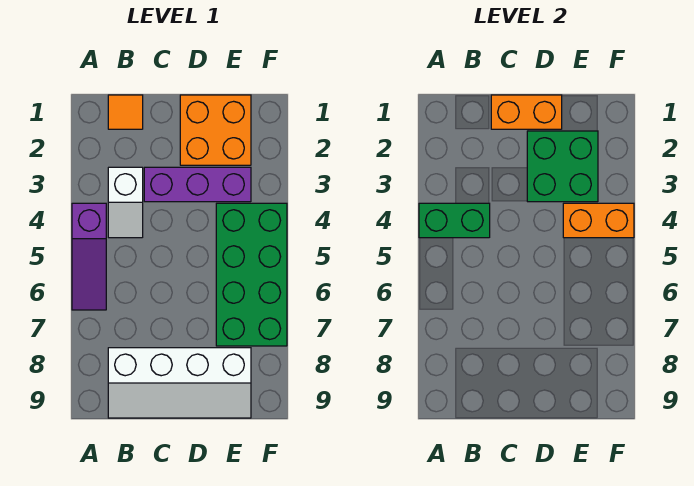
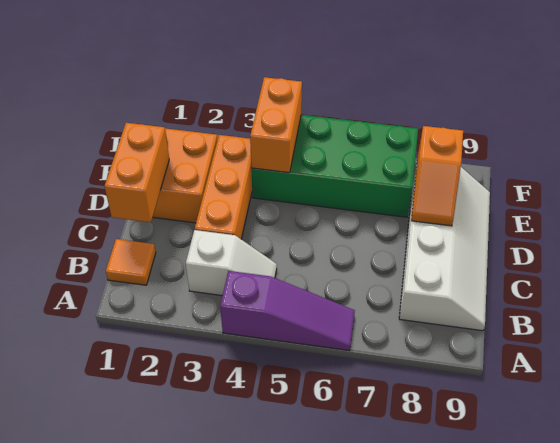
green 1x2 brick [419,203,490,238] -> none
purple 1x3 brick [144,167,251,202] -> orange 1x3 brick [195,135,252,239]
green 2x2 brick [527,131,598,202] -> none
none -> orange 1x2 slope [411,126,463,226]

